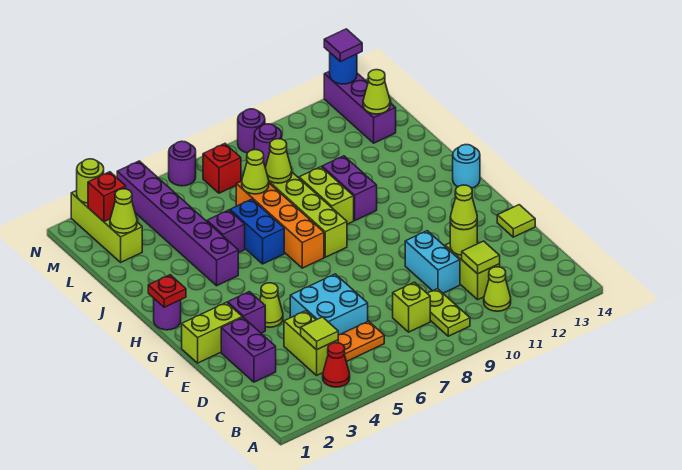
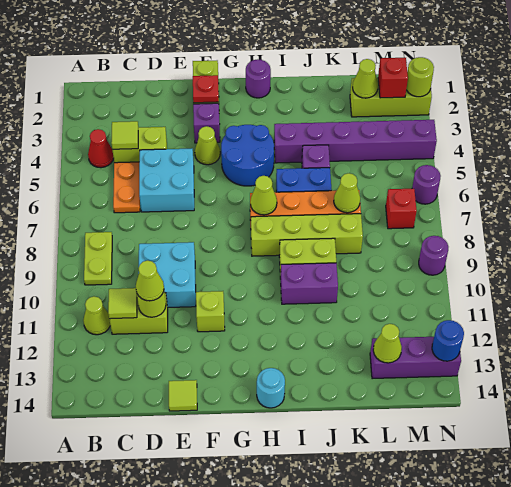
lime 1x2 plate [427,289,470,336] -> lime 1x2 plate turned to [84,232,112,285]
lime 1x1 brick [393,282,430,332] -> lime 1x1 brick moved to [196,291,225,332]
purple 1x2 brick [221,317,276,382] -> none
cyan 1x2 brick [405,231,460,293] -> cyan 2x2 brick [139,242,196,308]
none -> blue 2x2 round brick [221,125,274,186]
red 1x1 plate [148,275,186,307] -> red 1x1 plate moved to [193,75,219,103]
lime 1x1 cone [265,139,292,183] -> lime 1x1 cone moved to [250,176,277,215]
purple 1x1 round brick [254,124,282,167] -> none
purple 1x1 tile [324,29,362,61] -> none

